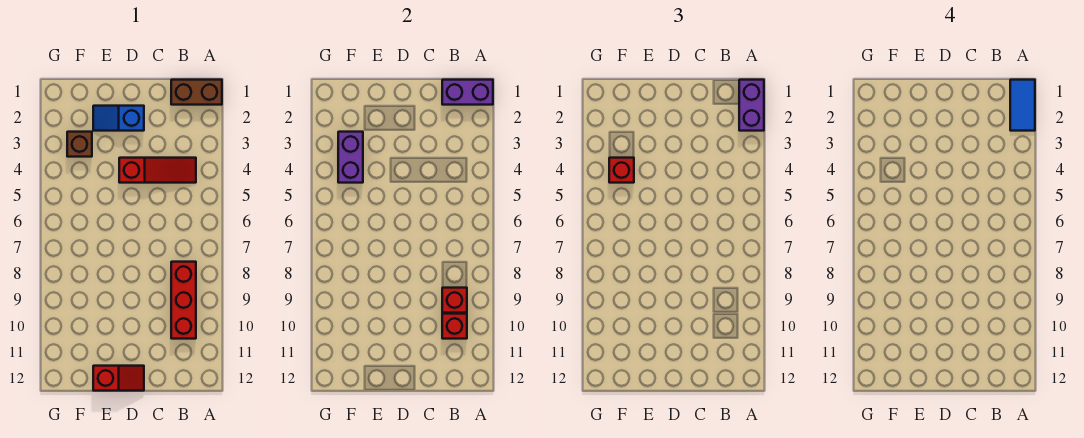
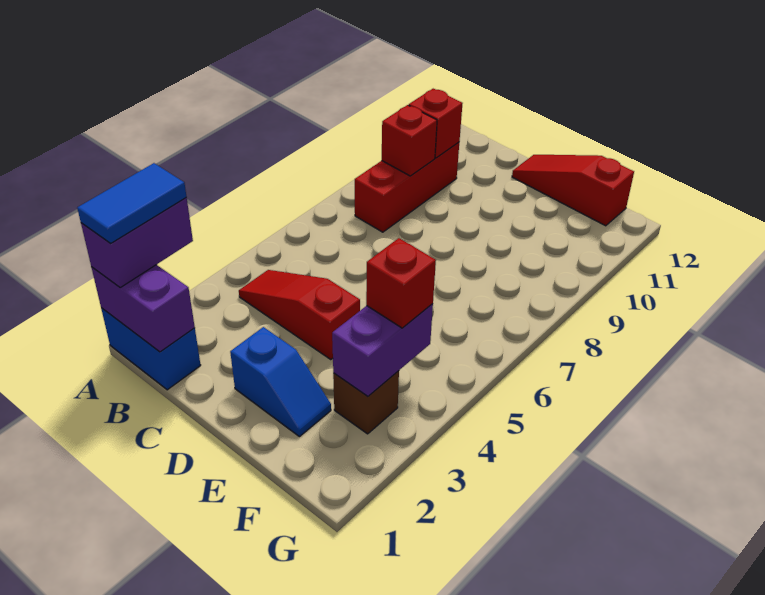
brown 1x2 brick [171,80,222,105] -> blue 1x2 brick [101,308,201,390]
red 1x2 slope [93,366,144,391] -> red 1x3 slope [512,155,634,226]

